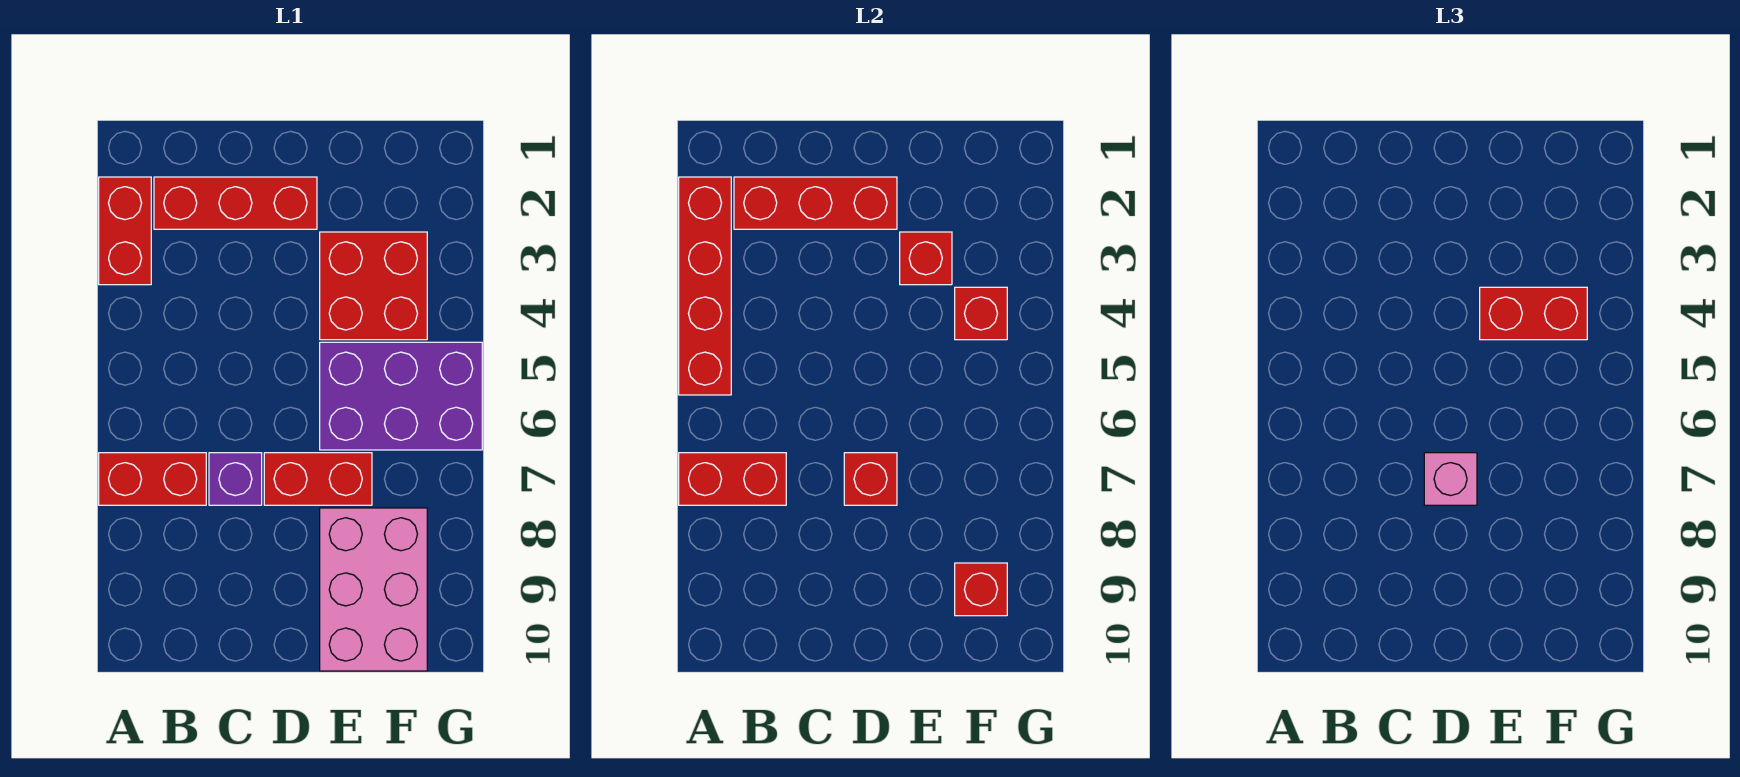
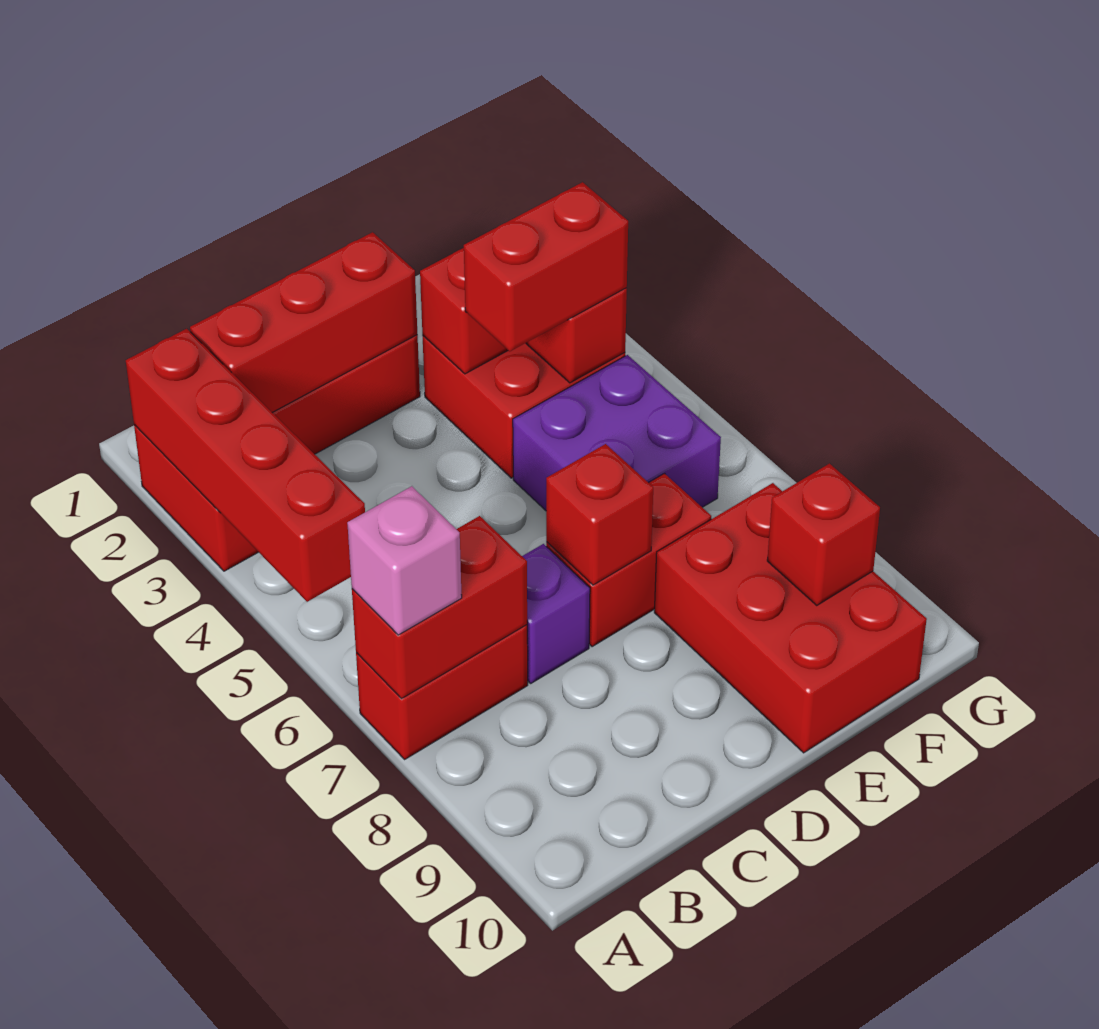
pink 1x1 brick [1424,453,1477,505] -> pink 1x1 brick moved to [347,486,462,635]
purple 2x3 brick [320,342,482,450] -> purple 2x2 brick [513,355,721,511]
pink 2x3 brick [320,508,427,671] -> red 2x3 brick [654,483,927,753]

